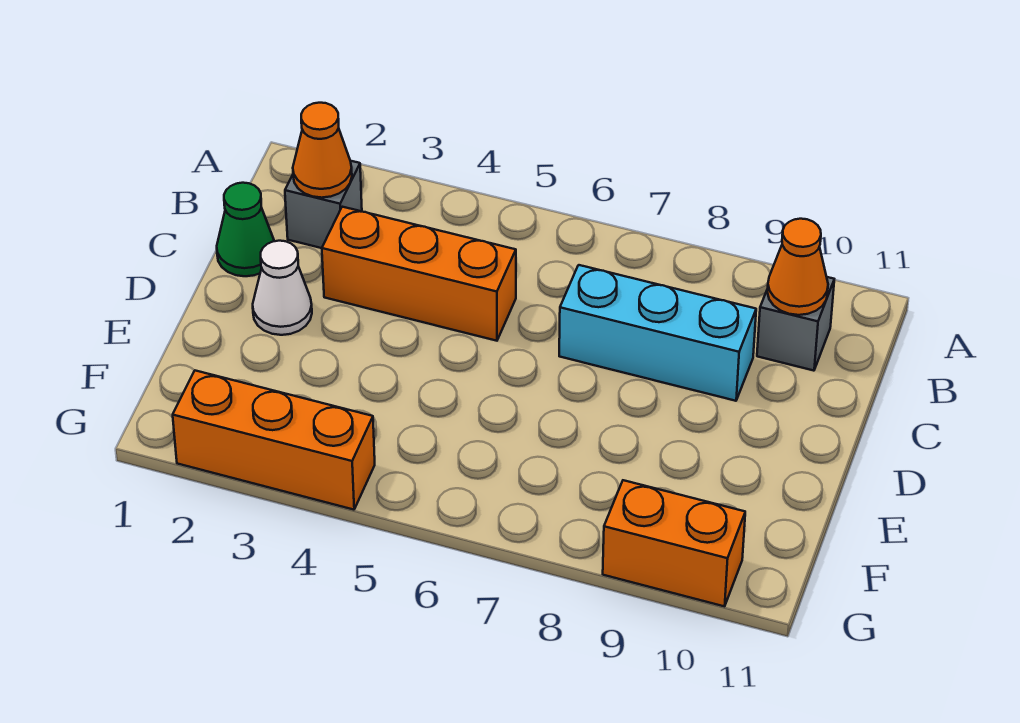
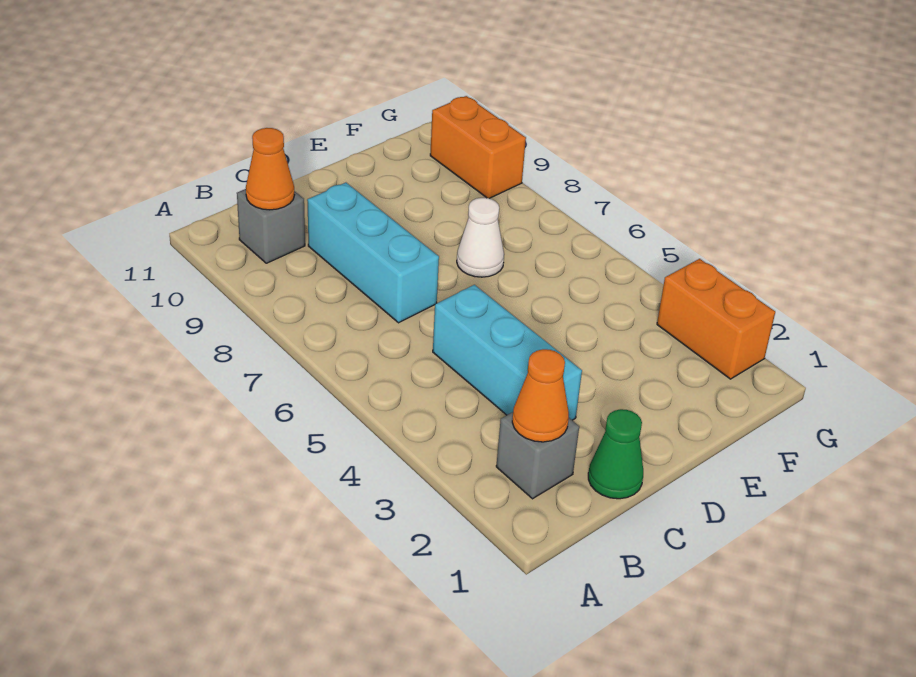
orange 1x3 brick [322,207,516,341] -> cyan 1x3 brick [433,285,582,420]
white 1x1 cone [253,241,312,335] -> white 1x1 cone moved to [457,198,504,277]
orange 1x3 brick [173,371,375,510] -> orange 1x2 brick [657,259,775,379]

